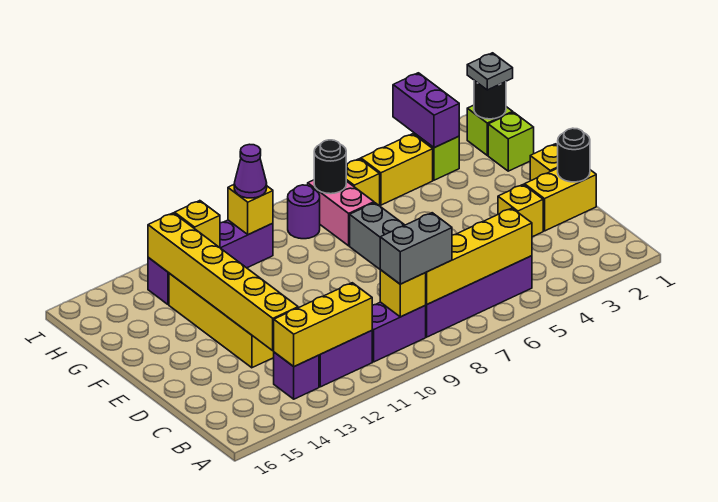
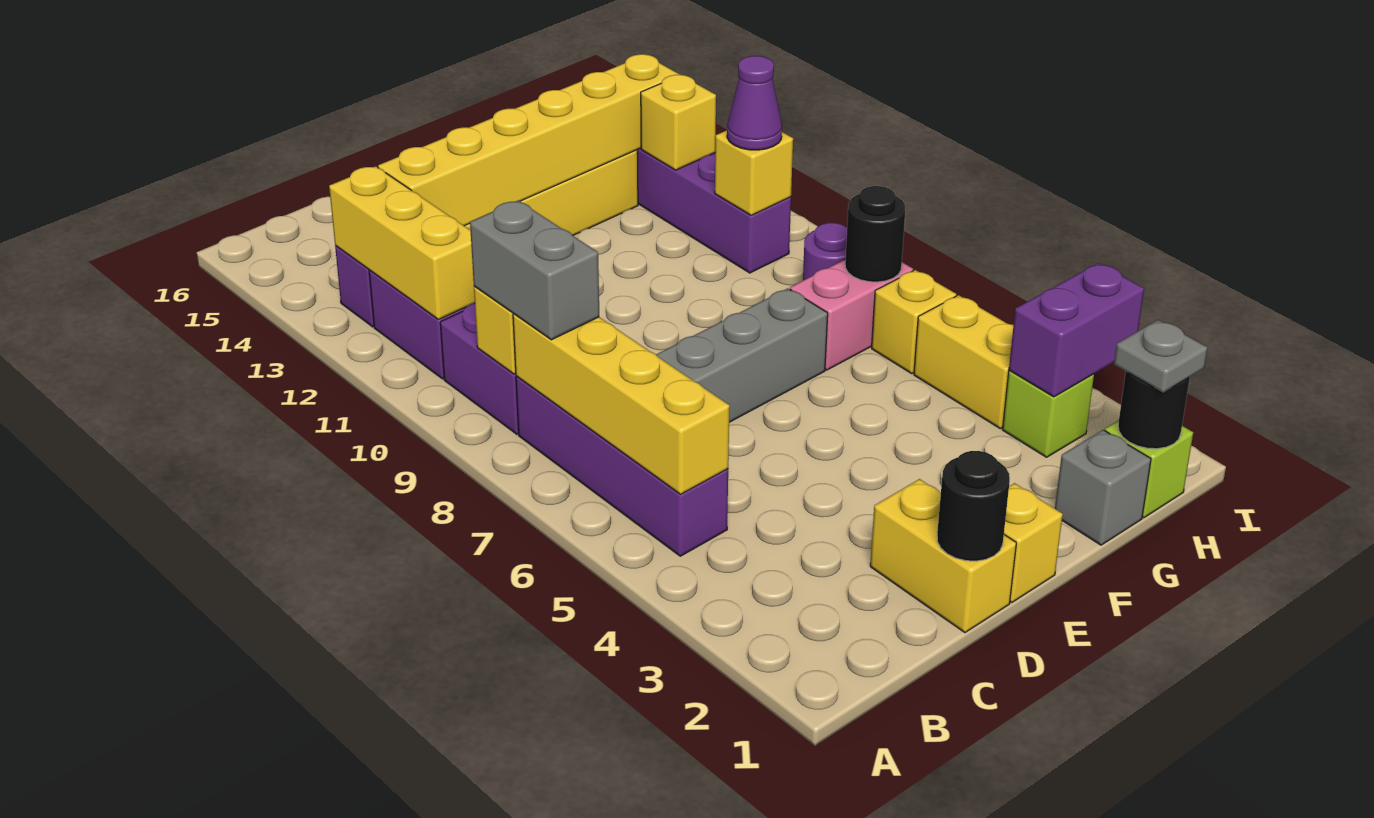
yellow 1x1 brick [498,184,543,237] -> none
lime 1x1 brick [488,112,534,171] -> grey 1x1 brick [1055,430,1151,545]

